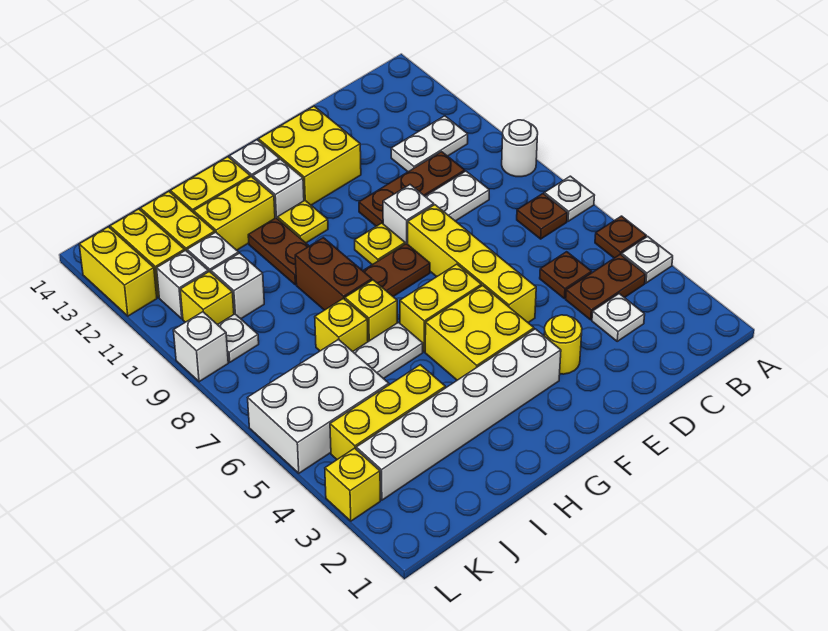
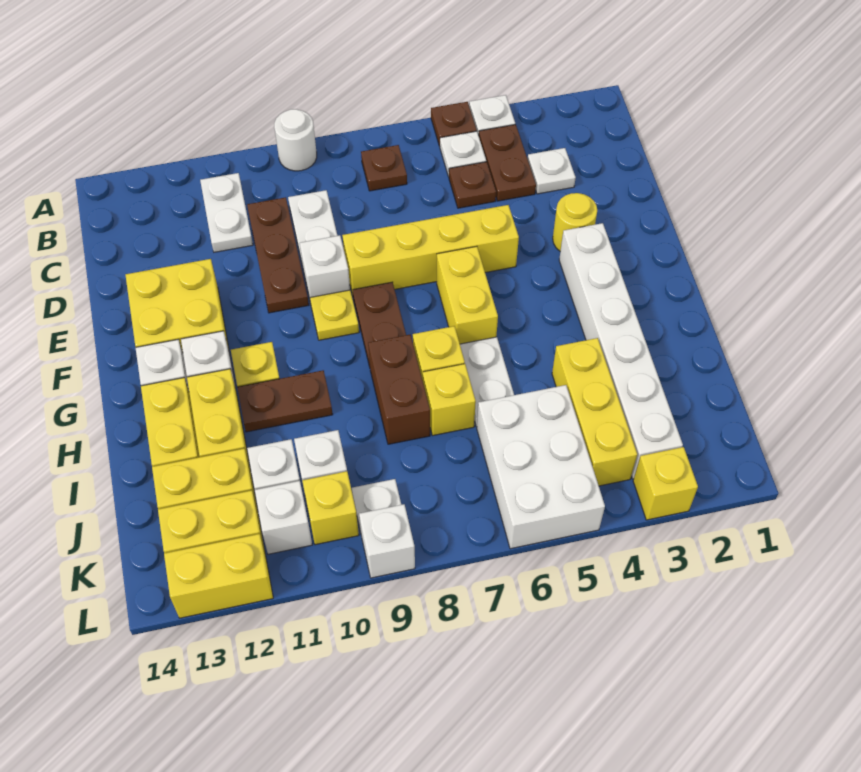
white 1x1 plate [544,176,595,221] -> white 1x1 plate moved to [440,131,486,177]
yellow 2x2 brick [425,285,534,380] -> none
brown 1x2 brick [295,238,372,310] -> brown 1x2 brick turned to [368,335,430,444]

